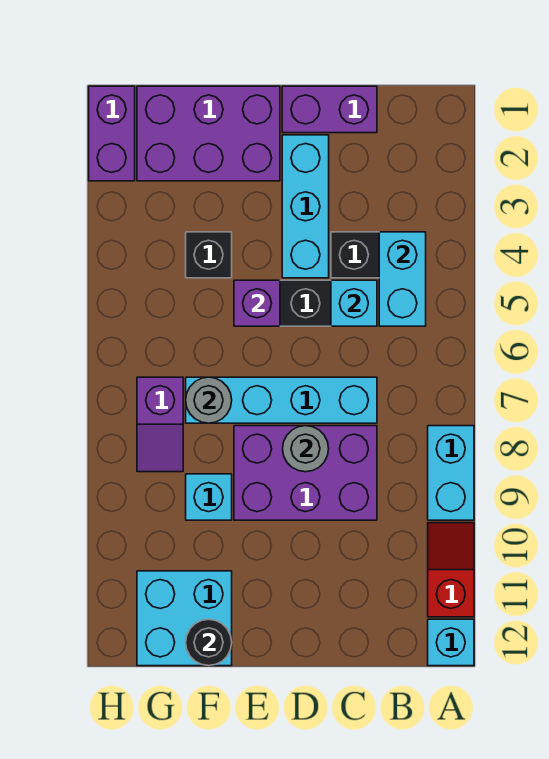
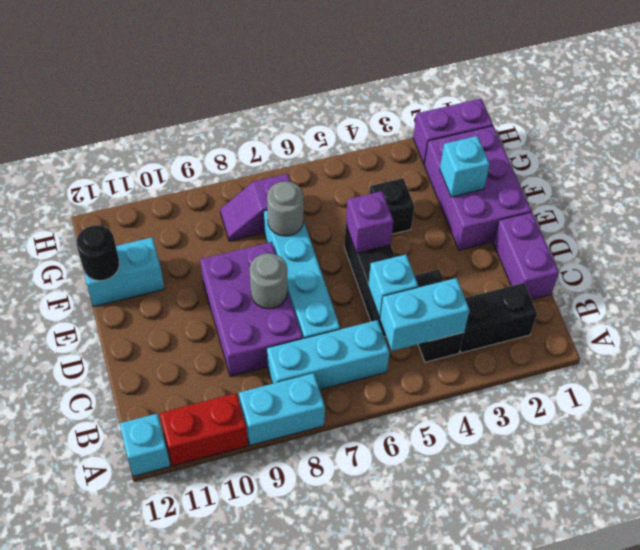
red 1x2 slope [428,523,474,617] -> red 1x2 brick [160,393,248,466]
none -> black 1x2 brick [460,283,537,353]
cyan 1x3 brick [282,135,329,278] -> cyan 1x3 brick moved to [267,320,390,390]
cyan 1x1 brick [186,474,232,520] -> cyan 1x1 brick moved to [440,136,490,197]
cyan 2x2 brick [137,571,232,666] -> cyan 1x2 brick [84,238,164,307]

